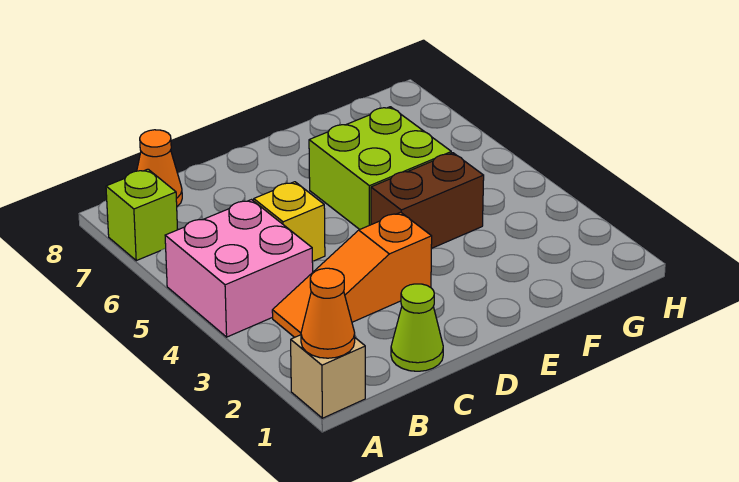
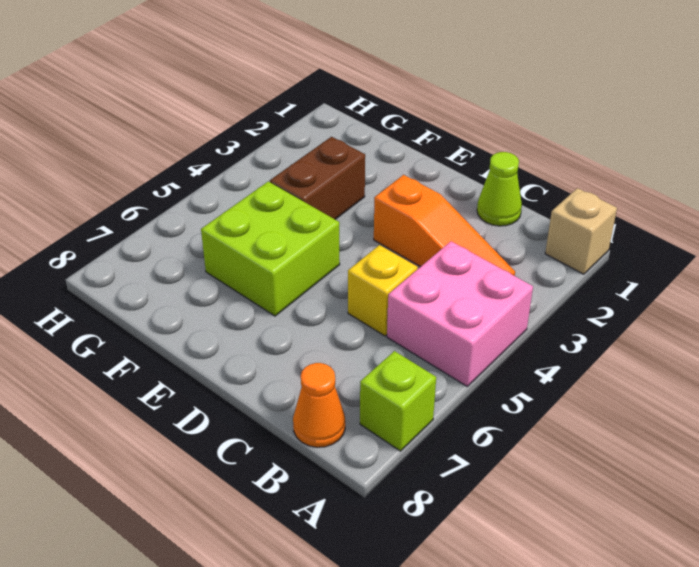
orange 1x1 cone [301,268,355,358] -> none
brown 1x2 brick [371,153,484,249] -> brown 1x2 brick turned to [270,137,365,219]

